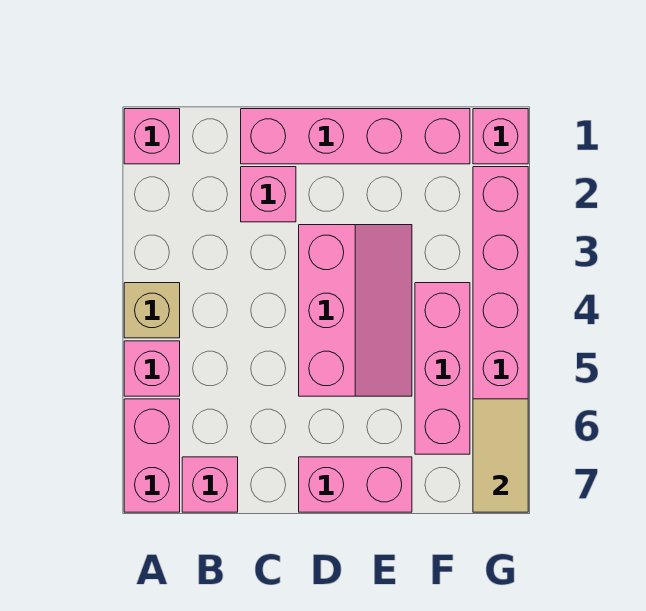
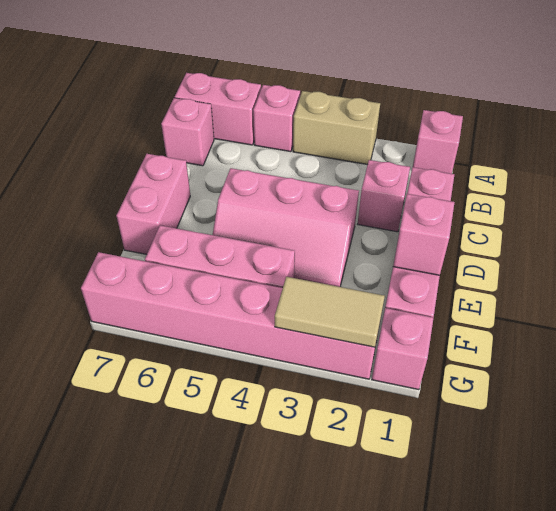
tan 1x1 brick [124,283,180,338] -> tan 1x2 brick [293,91,380,165]
none -> pink 1x1 brick [393,194,455,275]
tan 1x2 tile [473,399,528,512] -> tan 1x2 tile moved to [275,277,385,347]

